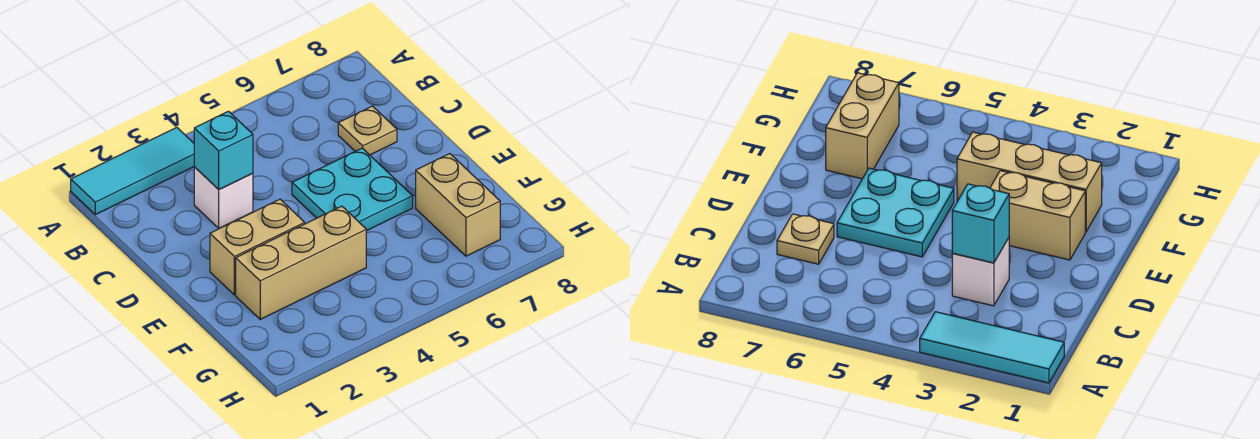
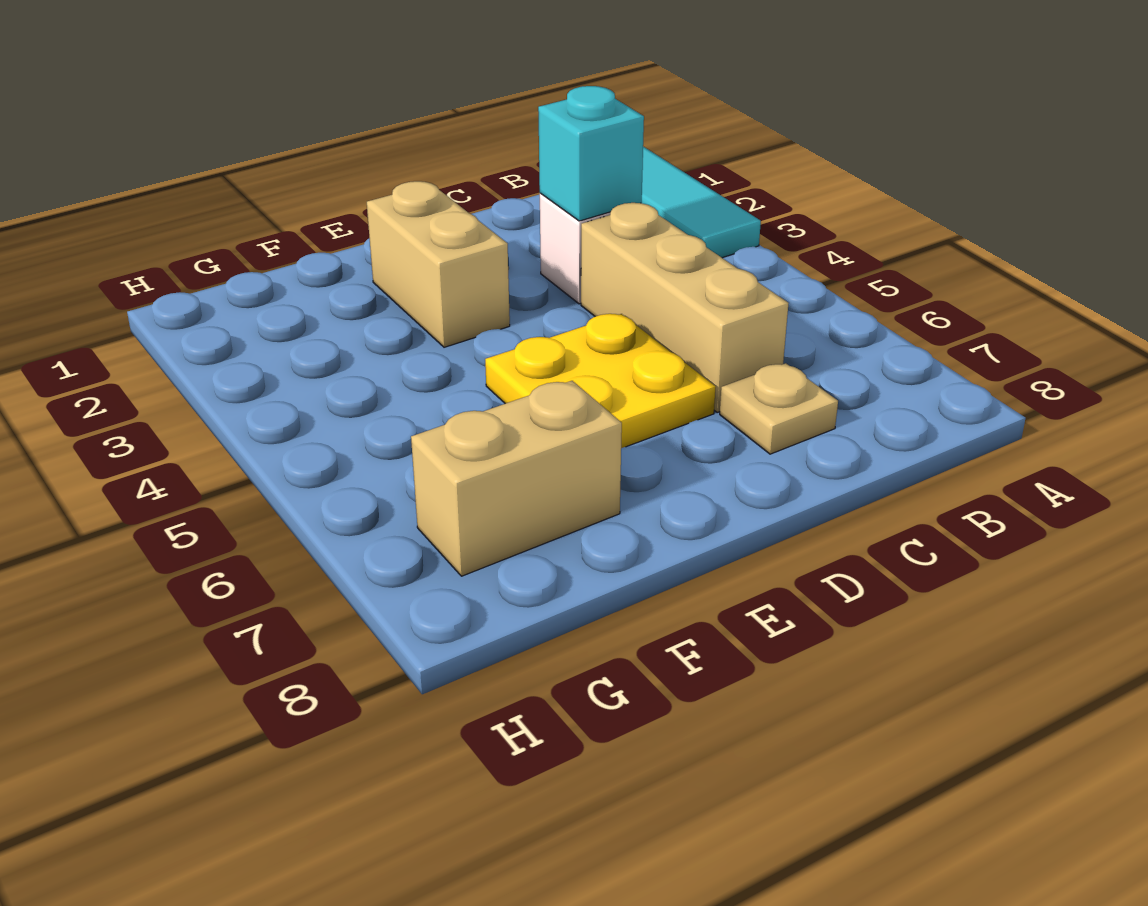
cyan 2x2 plate [292,148,413,231] -> yellow 2x2 plate [485,314,716,448]
tan 1x3 brick [236,206,366,319] -> tan 1x3 brick moved to [581,203,789,412]

